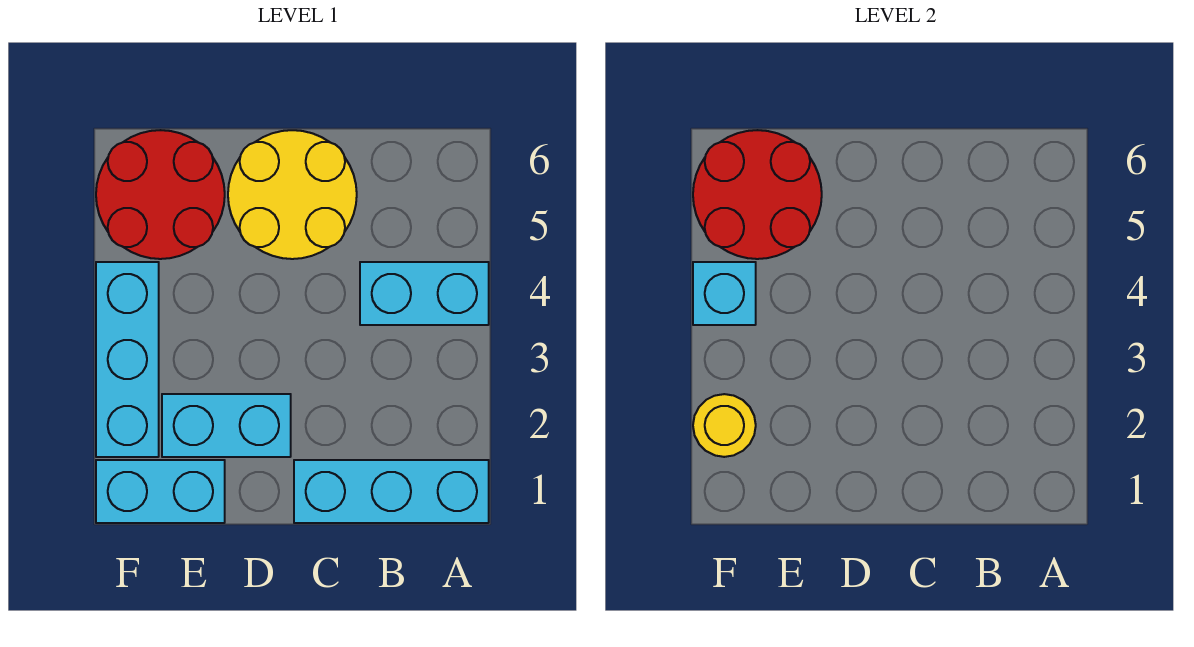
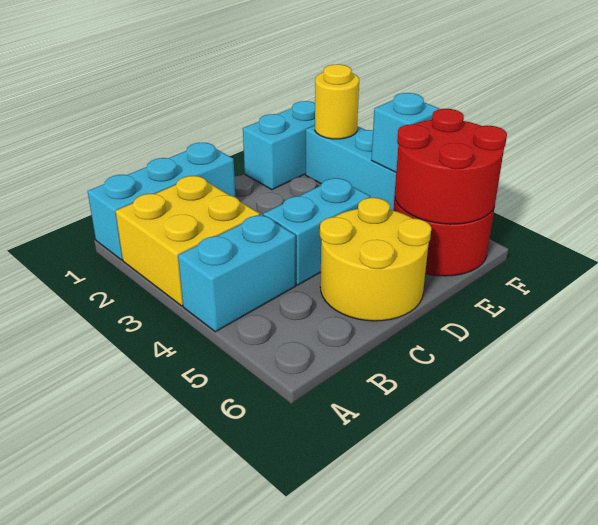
none -> yellow 2x2 brick [115,176,260,306]
cyan 1x2 brick [162,394,291,457] -> cyan 1x2 brick moved to [263,178,370,285]

